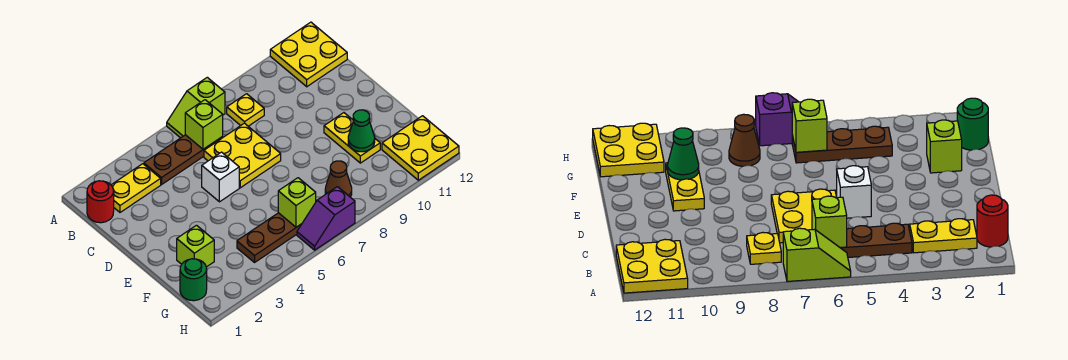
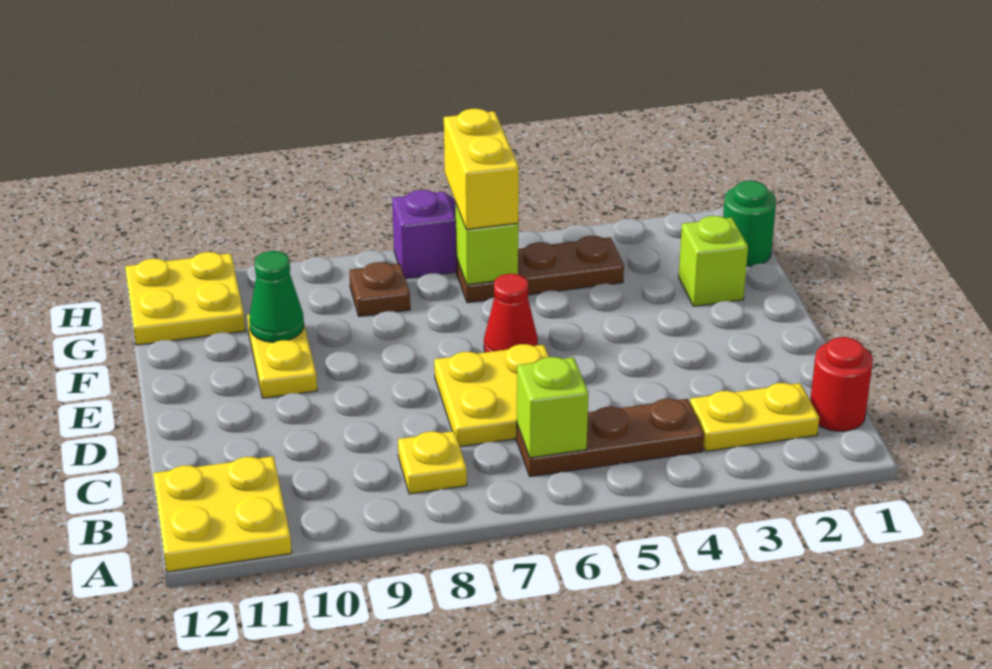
lime 1x2 slope [167,77,225,138] -> none
white 1x1 brick [202,152,239,202] -> none
none -> red 1x1 cone [484,274,538,352]
none -> yellow 1x2 brick [444,109,519,230]
brown 1x1 cone [325,161,352,197] -> brown 1x1 plate [349,262,410,317]

